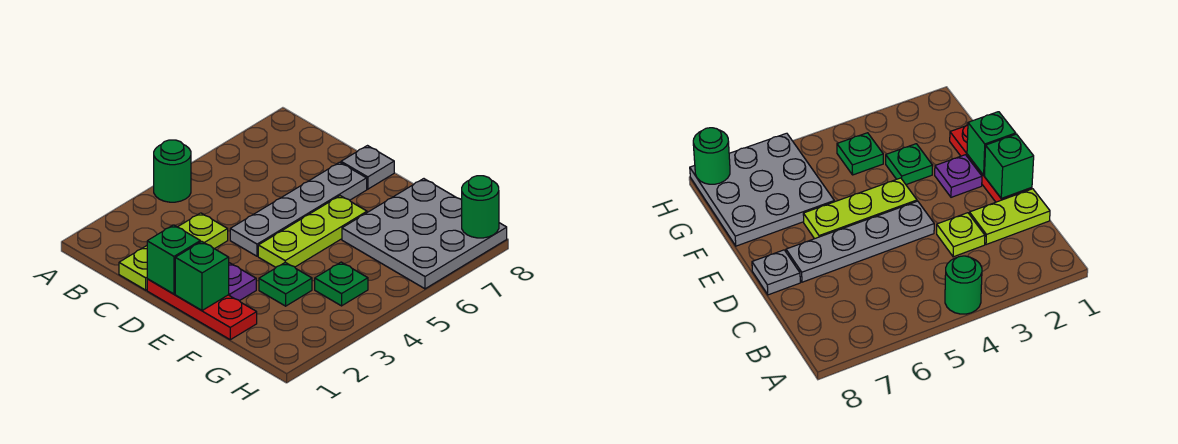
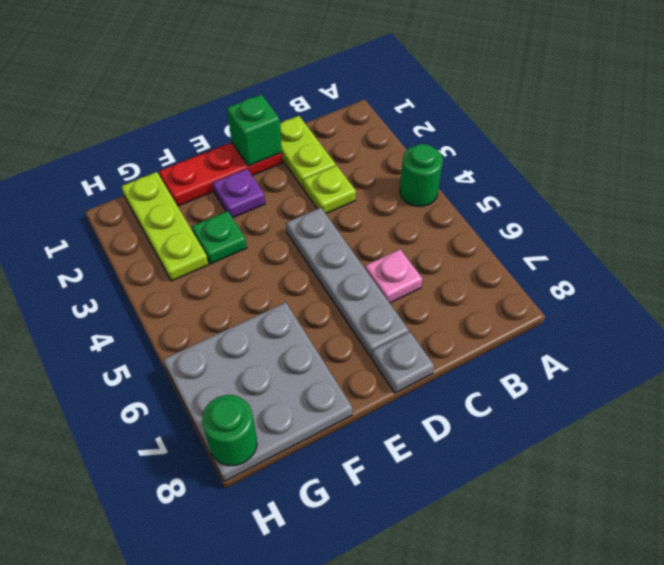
none -> pink 1x1 plate [365,249,422,303]
green 1x1 brick [175,241,229,310] -> none
lime 1x3 plate [258,196,367,267] -> lime 1x3 plate moved to [121,172,209,281]
green 1x1 plate [315,262,368,306] -> none

